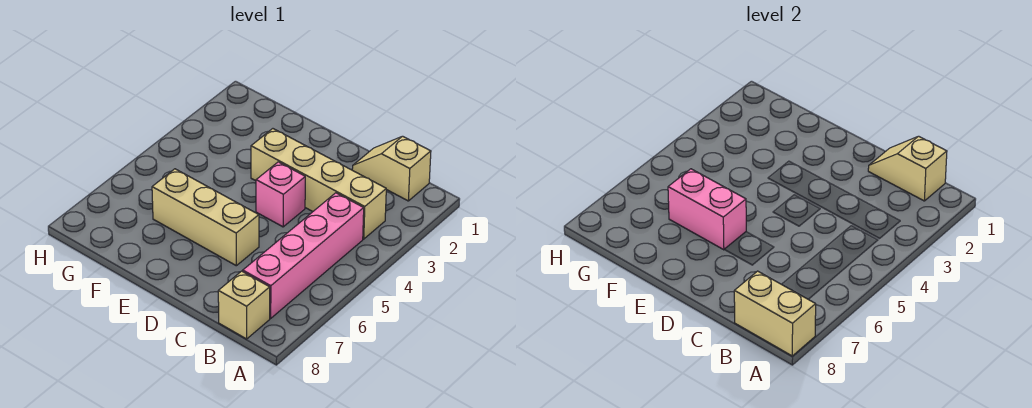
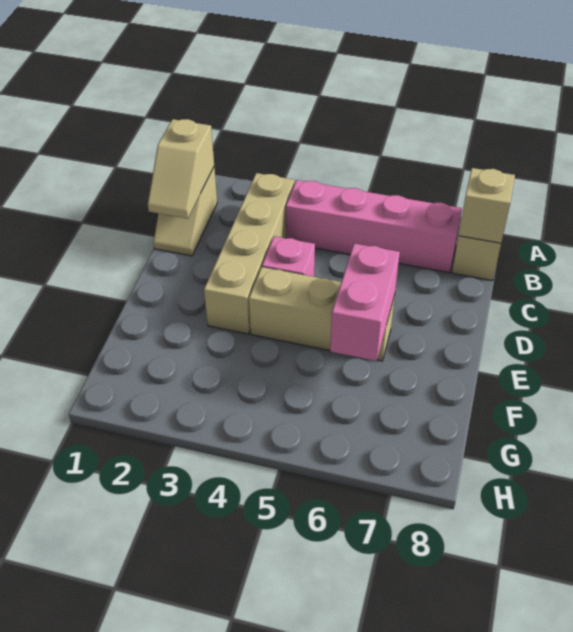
tan 1x2 brick [734,271,816,356] -> tan 1x1 brick [459,168,515,243]
tan 1x3 brick [152,169,259,266] -> tan 1x3 brick turned to [249,267,395,361]

